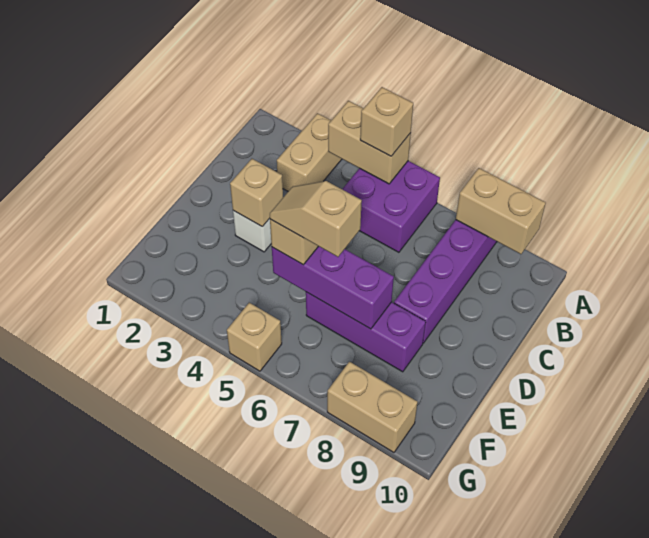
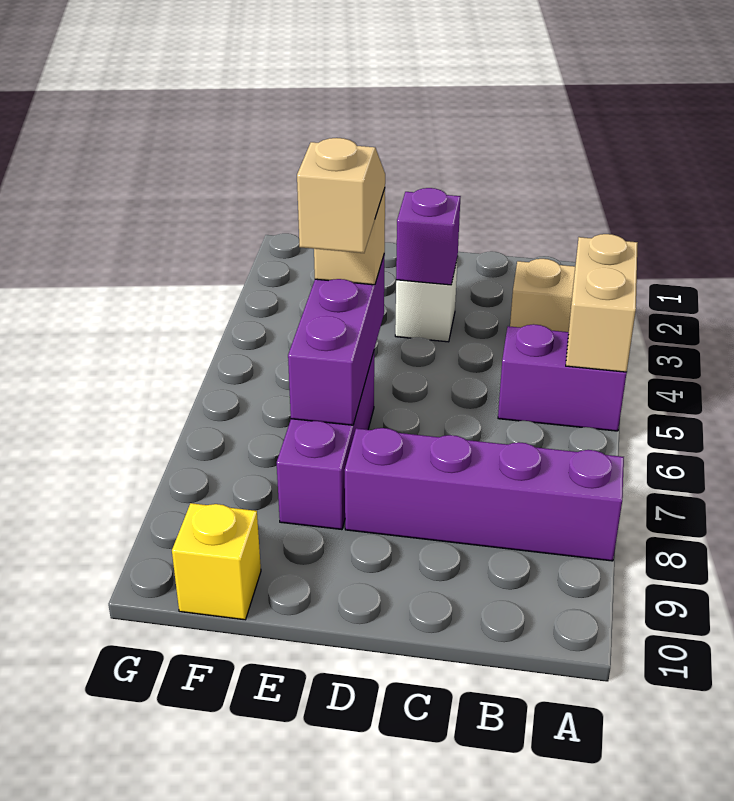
purple 2x2 brick [342,161,440,252] -> purple 1x2 brick [498,324,627,431]
tan 1x1 brick [360,87,413,156] -> none
tan 1x2 brick [456,168,546,254] -> none
tan 1x1 brick [230,159,283,227] -> purple 1x1 brick [396,188,461,285]
none -> yellow 1x1 brick [172,503,261,620]
tan 1x1 brick [227,303,282,371] -> none
tan 1x2 brick [327,362,418,452] -> none

